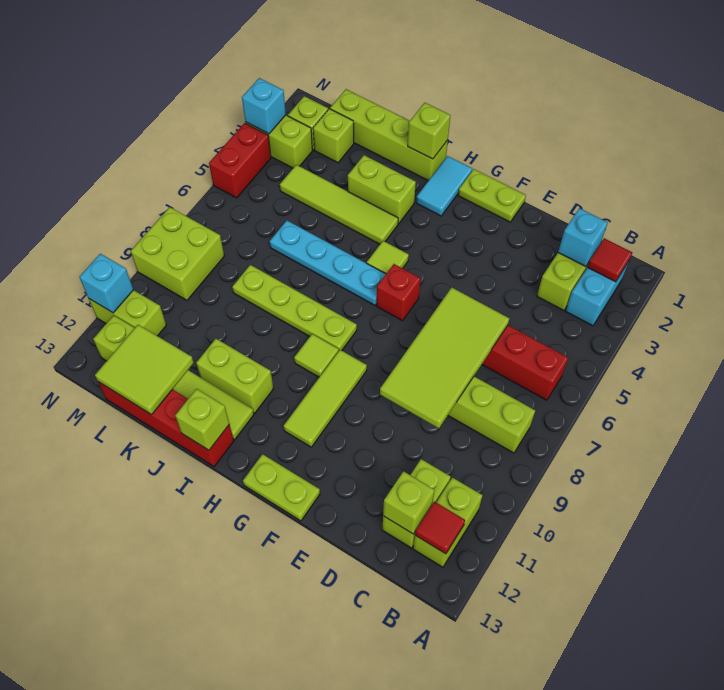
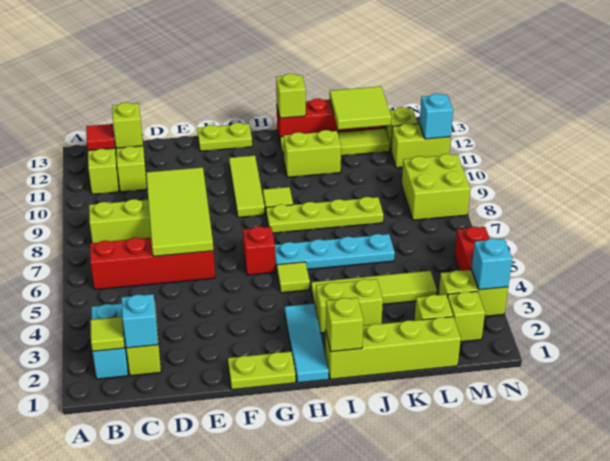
red 1x1 tile [588,238,632,282] -> lime 1x1 tile [90,317,125,351]
cyan 1x2 tile [416,156,472,216] -> cyan 1x3 tile [285,303,329,383]

